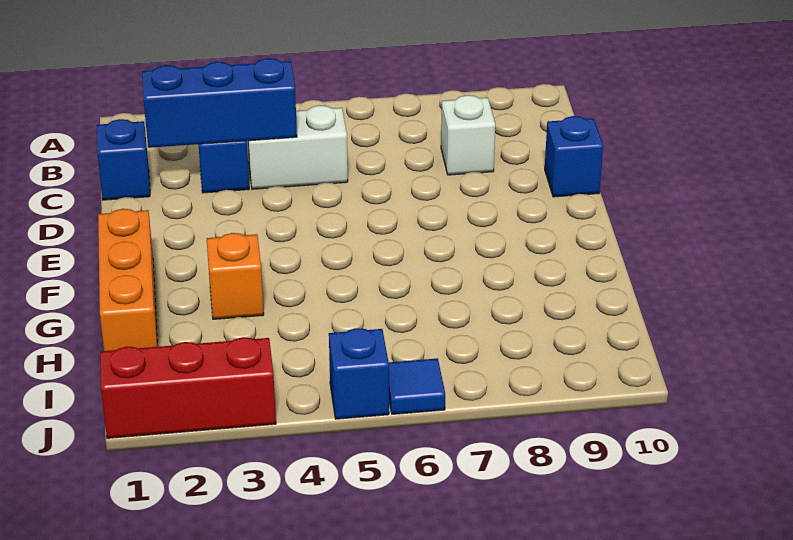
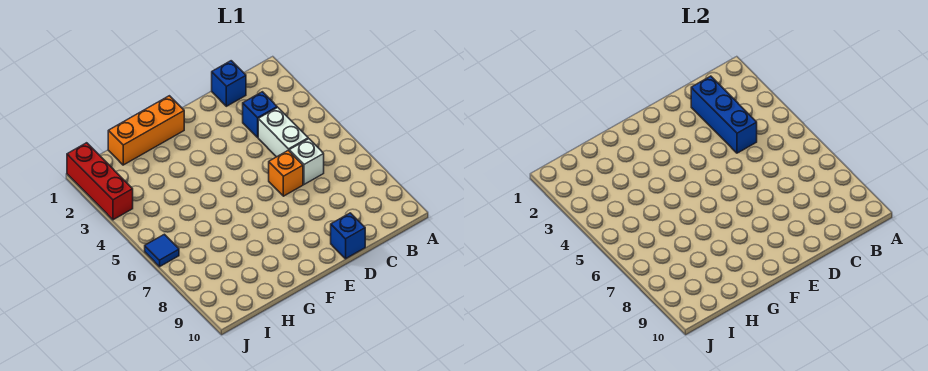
white 1x1 brick [441,95,495,175] -> white 1x1 brick moved to [289,139,324,184]
orange 1x1 brick [207,233,264,319] -> orange 1x1 brick moved to [269,150,303,196]
blue 1x1 brick [329,328,389,419] -> none

